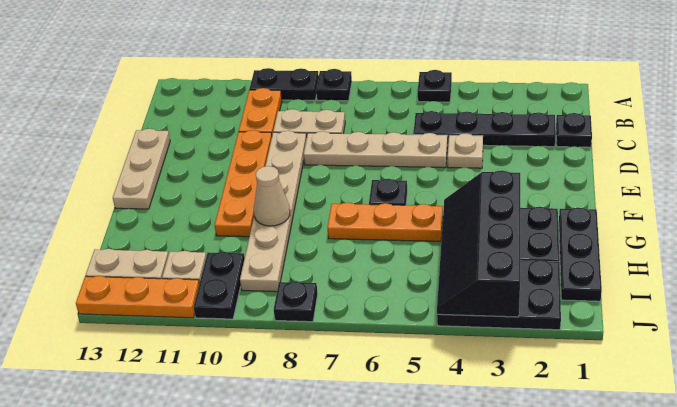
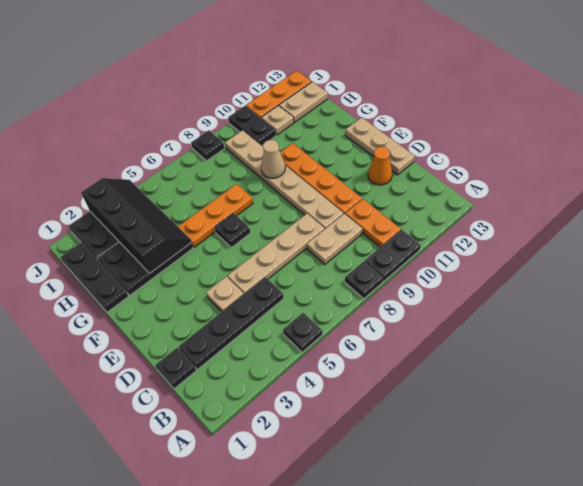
none -> orange 1x1 cone [368,147,392,185]

